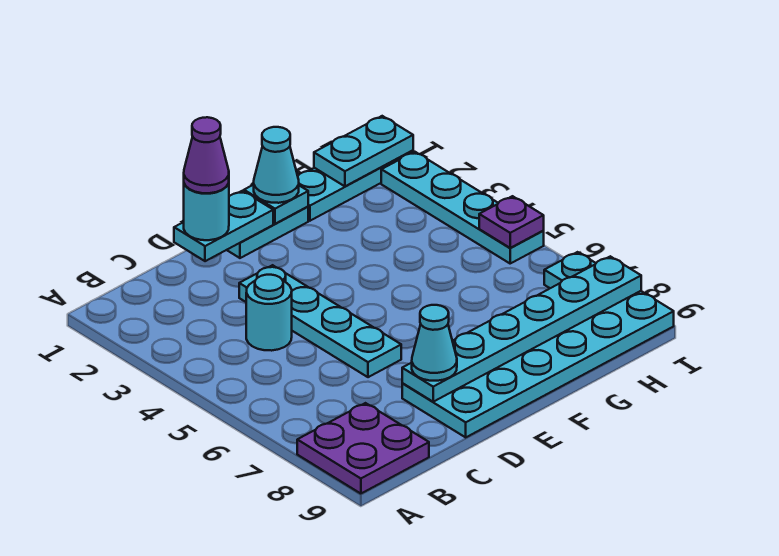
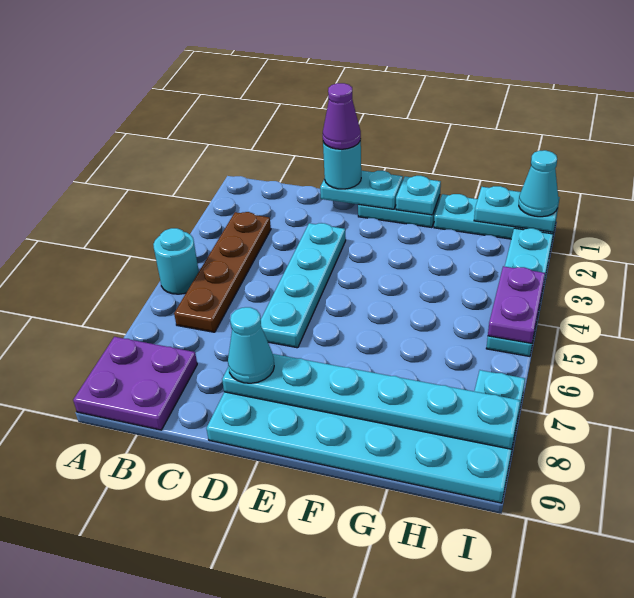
none -> brown 1x4 plate [174,212,271,332]
cyan 1x1 round brick [246,275,292,351] -> cyan 1x1 round brick moved to [153,228,199,294]
cyan 1x1 cone [254,127,299,203] -> cyan 1x1 cone moved to [519,150,559,217]
purple 1x1 plate [479,196,544,248] -> purple 1x2 plate [488,266,545,343]

